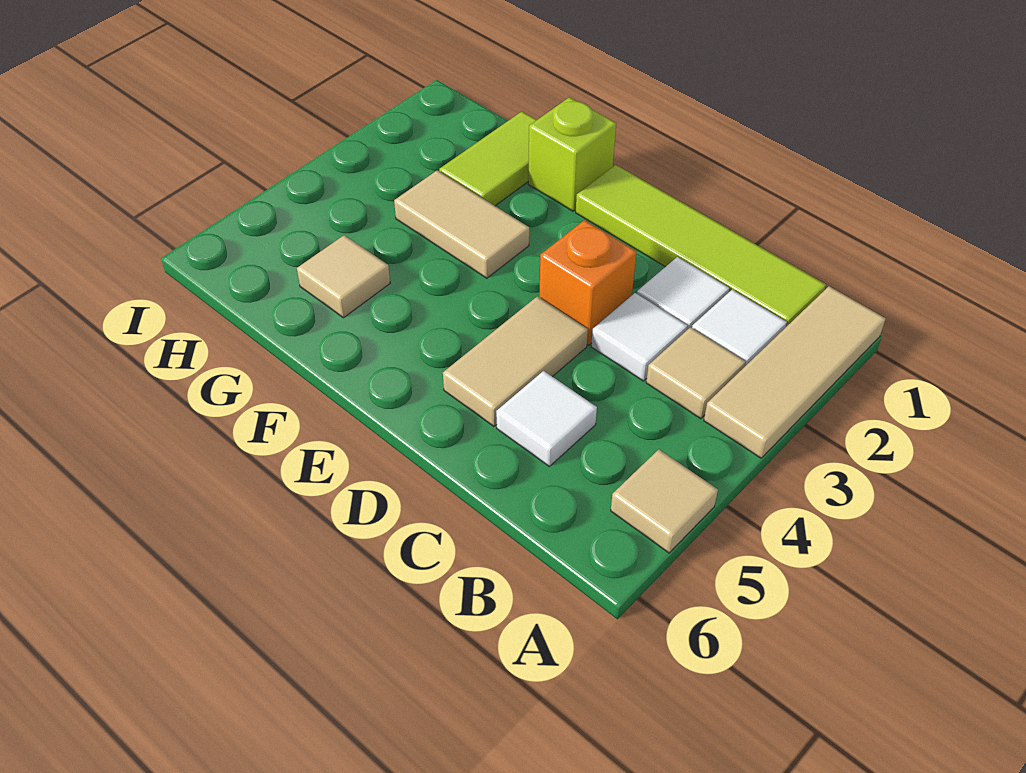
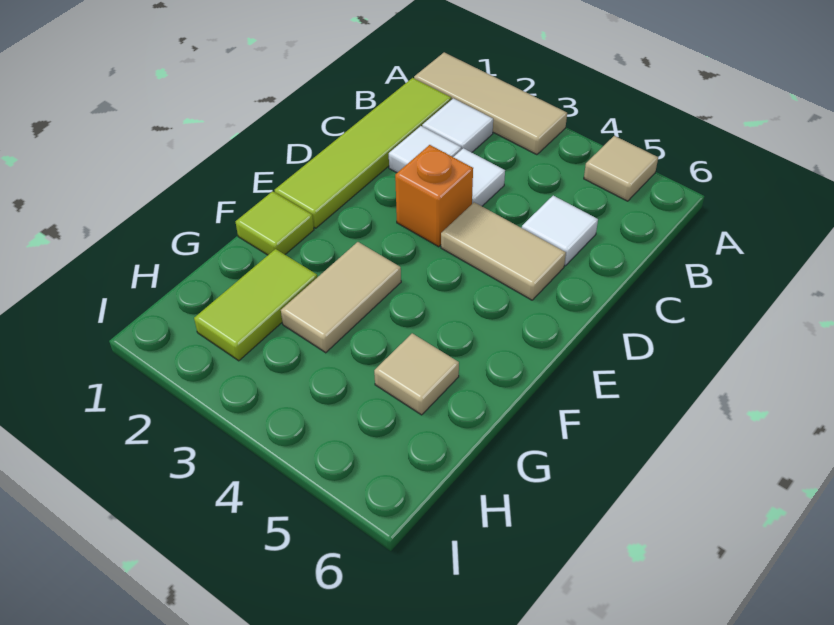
tan 1x1 tile [646,327,746,419] -> none
lime 1x1 brick [528,97,616,211] -> lime 1x1 tile [236,191,314,255]
lime 1x2 tile [439,112,536,206] -> lime 1x2 tile turned to [194,249,317,361]

